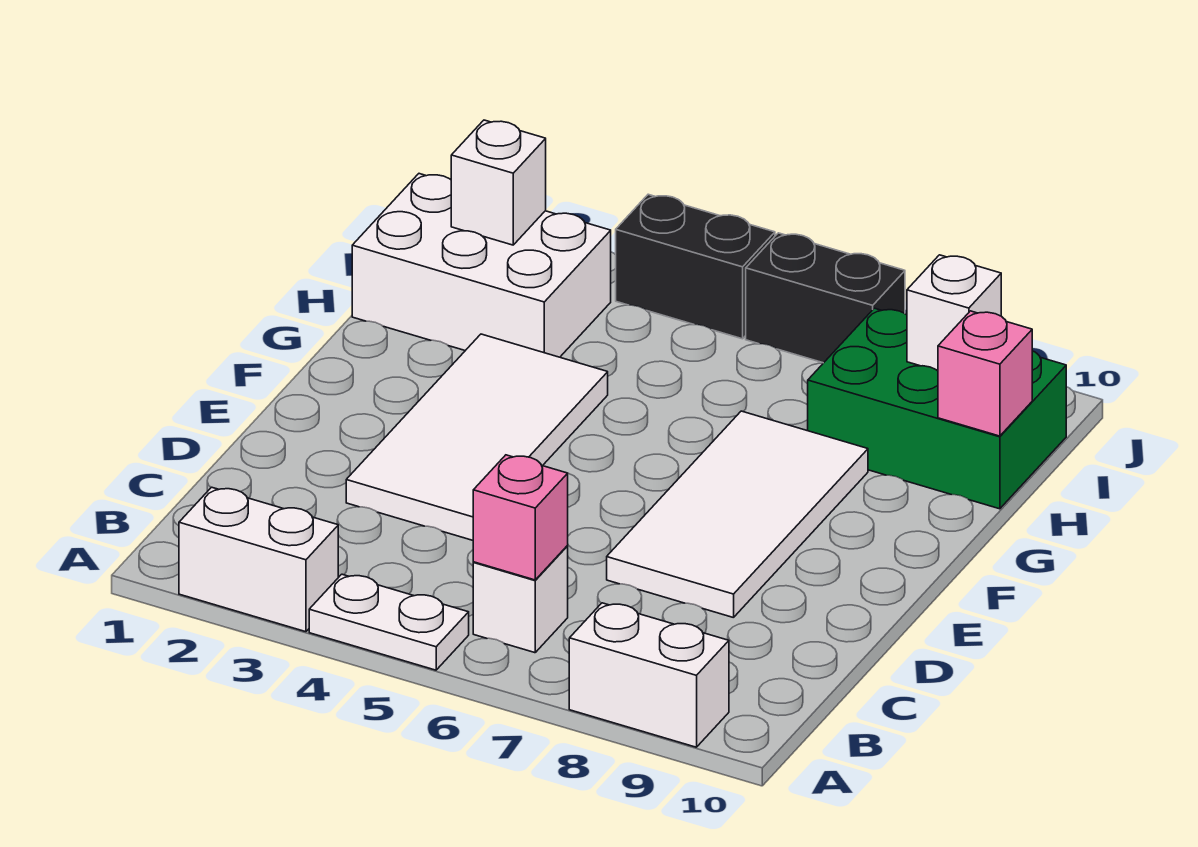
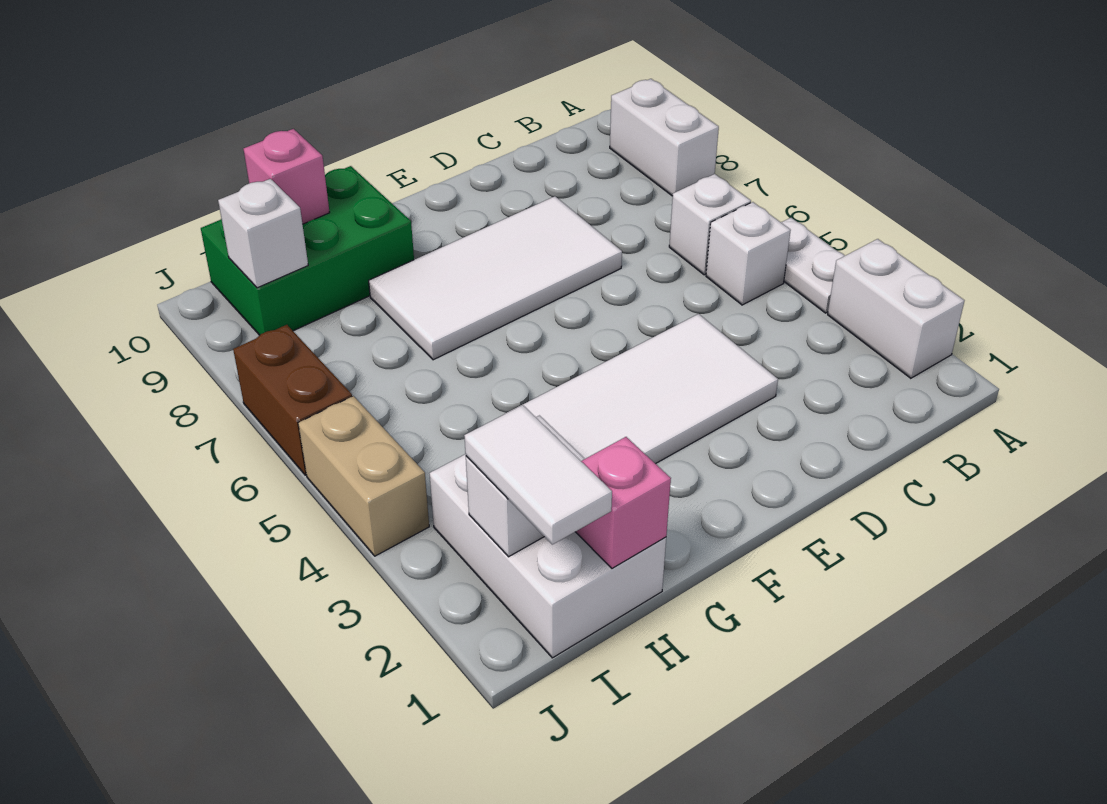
none -> white 1x1 brick [706,202,791,305]
pink 1x1 brick [473,455,568,580] -> pink 1x1 brick moved to [576,437,671,568]
green 2x3 brick [808,308,1066,509] -> green 2x3 brick turned to [201,166,414,335]
none -> white 1x2 tile [464,405,612,544]
black 1x2 brick [616,194,775,339] -> tan 1x2 brick [298,396,429,556]
black 1x2 brick [746,233,905,363] -> brown 1x2 brick [233,325,352,475]

